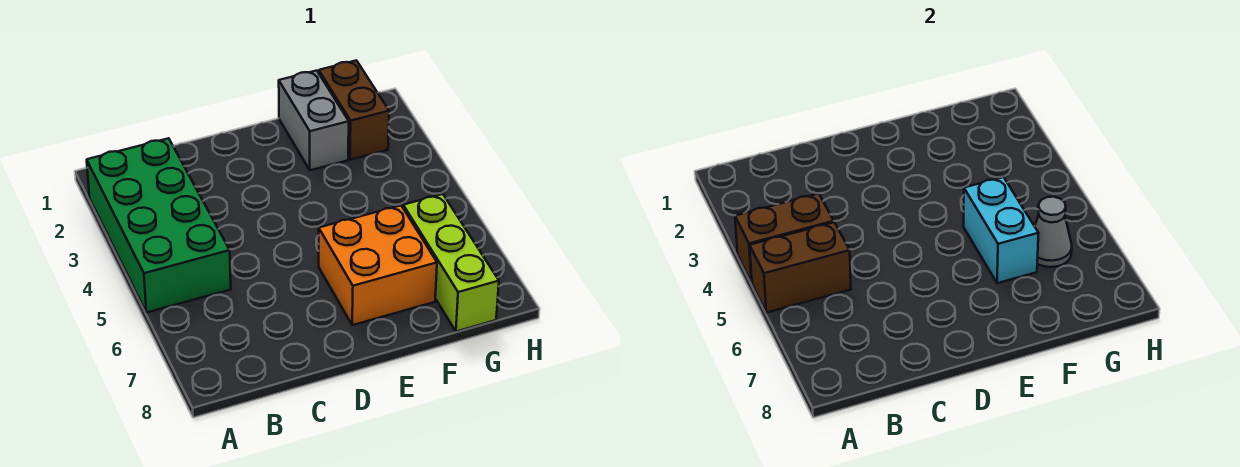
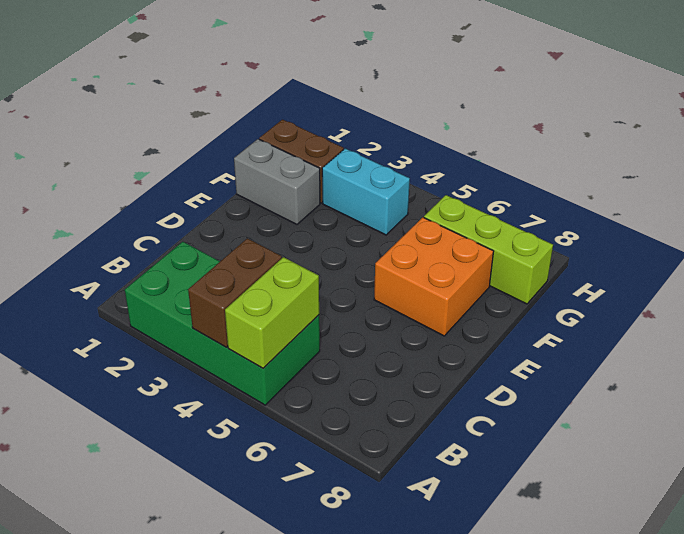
brown 1x2 brick [750,222,851,313] -> lime 1x2 brick [225,257,319,368]
cyan 1x2 brick [963,177,1039,283] -> cyan 1x2 brick moved to [322,148,410,235]
grey 1x1 cone [1035,197,1072,267] -> none

